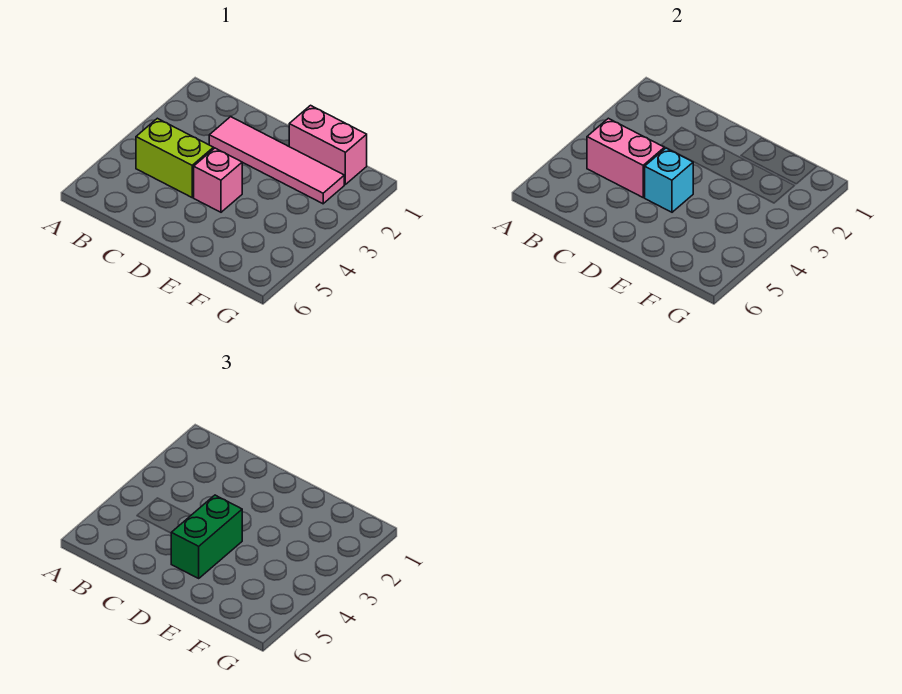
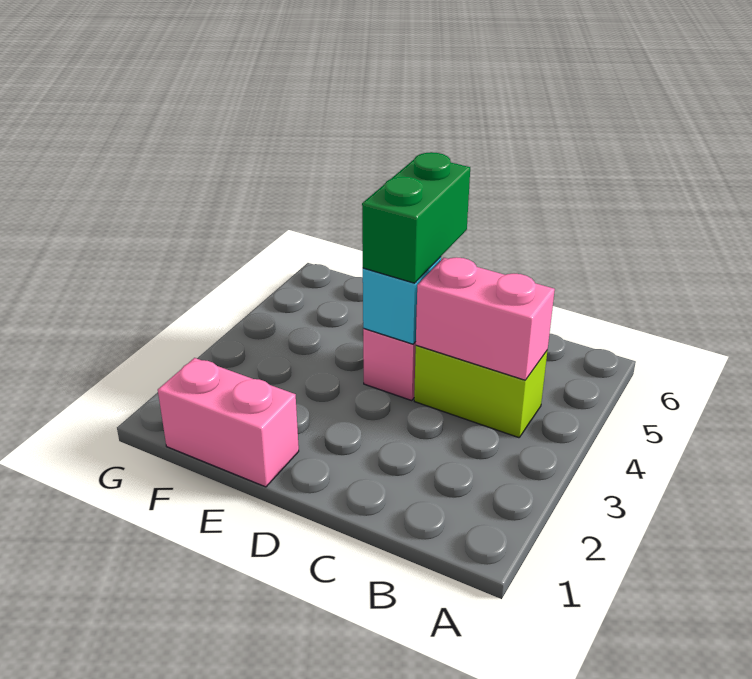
pink 1x4 tile [209,117,344,204] -> none

